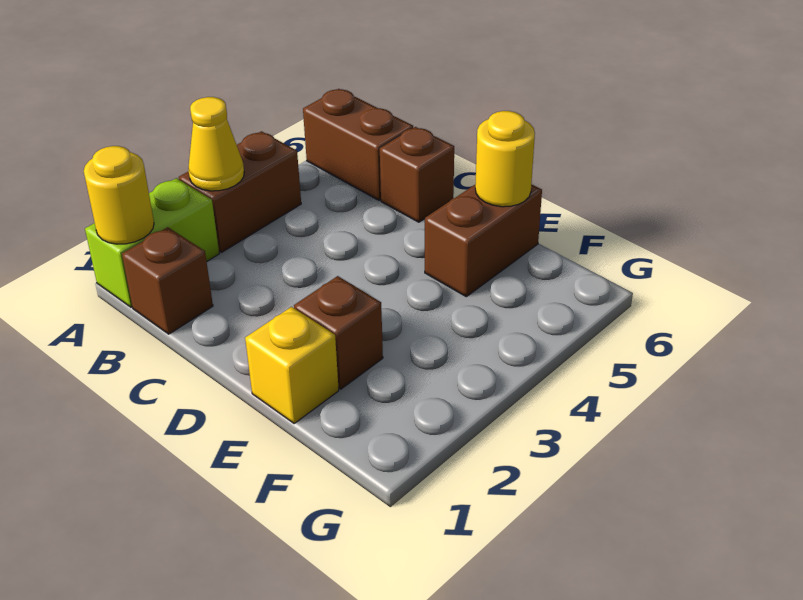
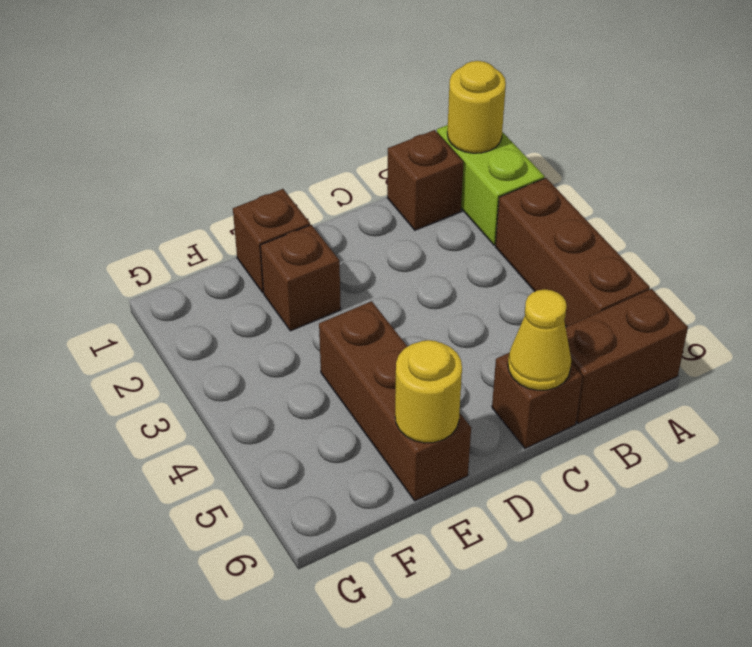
brown 1x2 brick [179,131,301,252] -> brown 1x3 brick [495,178,650,327]
yellow 1x1 cone [188,97,244,191] -> yellow 1x1 cone moved to [508,289,571,390]
yellow 1x1 brick [245,307,339,424] -> brown 1x1 brick [233,189,310,293]
brown 1x2 brick [425,184,542,297] -> brown 1x3 brick [319,301,471,501]

